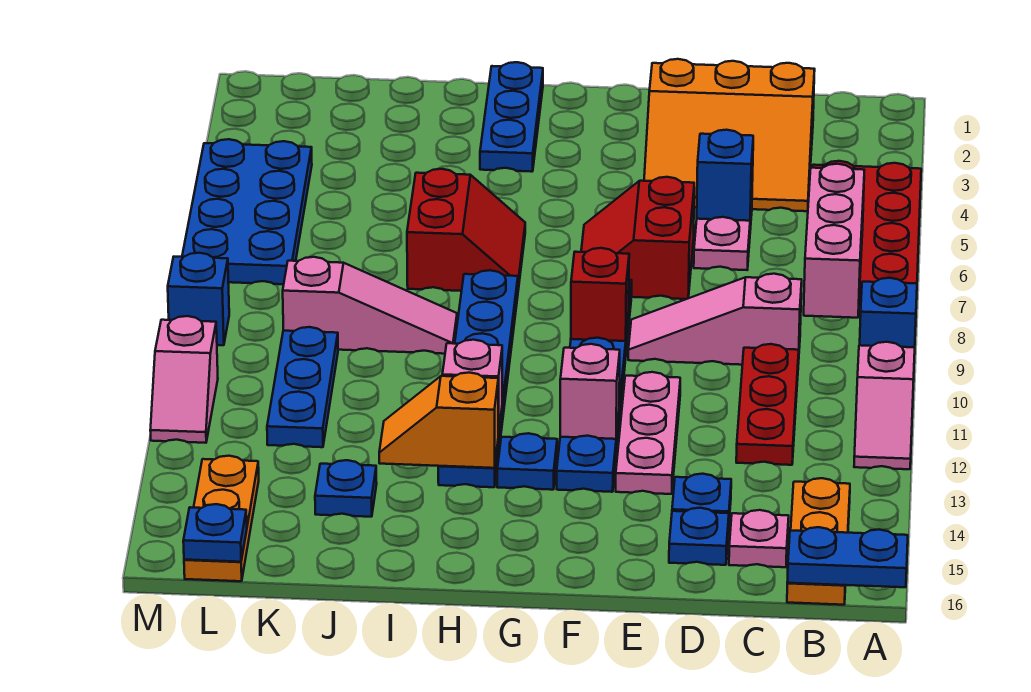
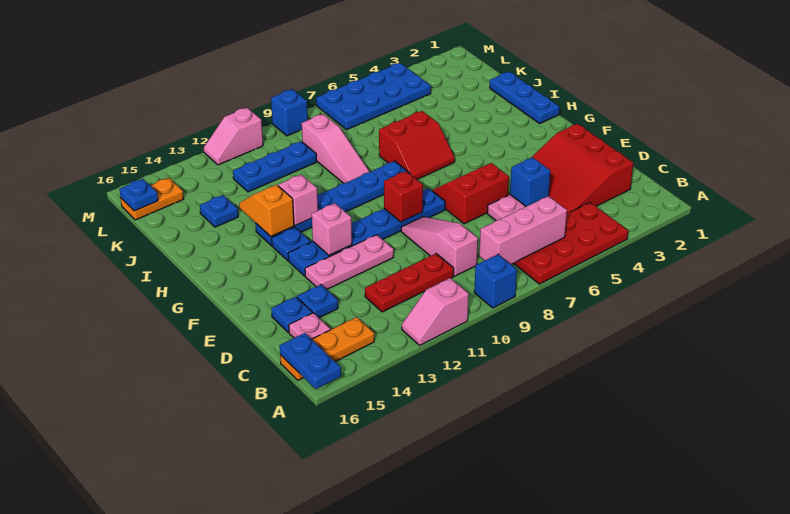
orange 3x3 slope [644,59,815,211] -> red 3x3 slope [531,124,633,213]
blue 1x3 plate [480,62,543,172] -> blue 1x3 plate turned to [490,72,559,123]
orange 1x3 plate [184,456,259,581] -> orange 1x2 plate [121,178,184,220]

